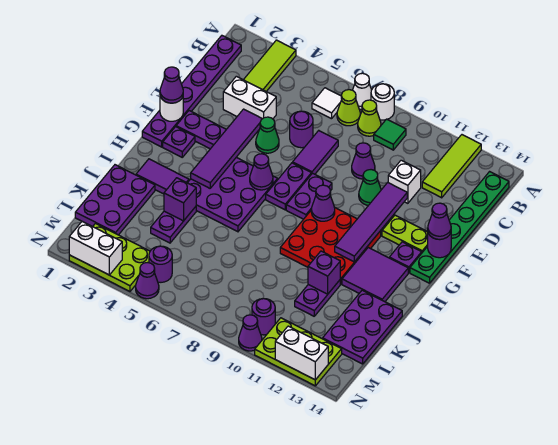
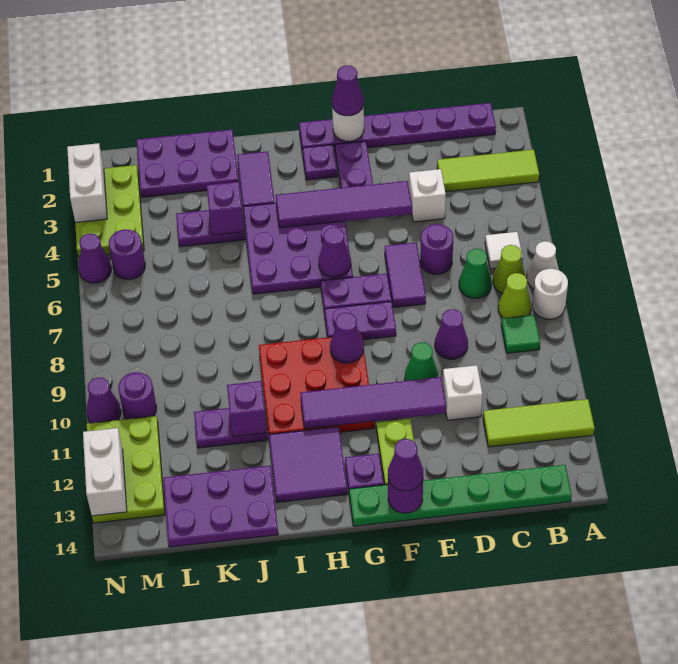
white 1x2 brick [223,76,276,119] -> white 1x1 brick [409,169,446,222]
purple 1x2 tile [293,131,338,174] -> purple 1x2 tile turned to [385,243,426,308]
green 1x1 cone [256,117,279,153] -> green 1x1 cone moved to [459,249,492,298]

